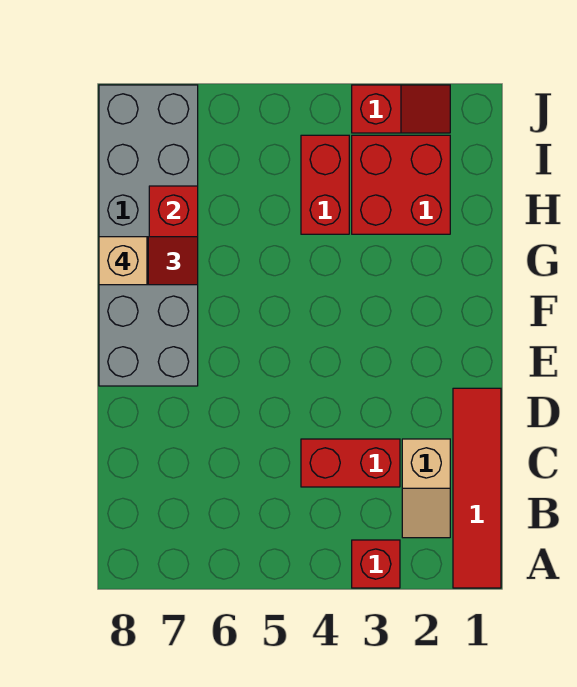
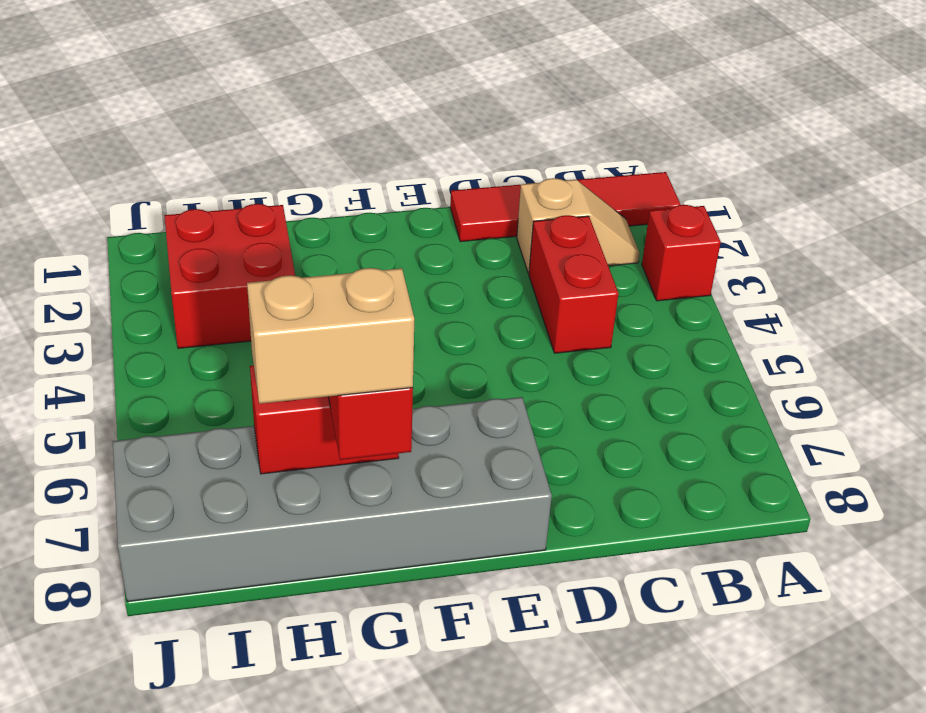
tan 1x1 brick [99,237,147,285] -> tan 1x2 brick [247,268,414,404]
red 1x2 brick [301,135,349,234] -> none
red 1x2 slope [352,85,450,133] -> none

